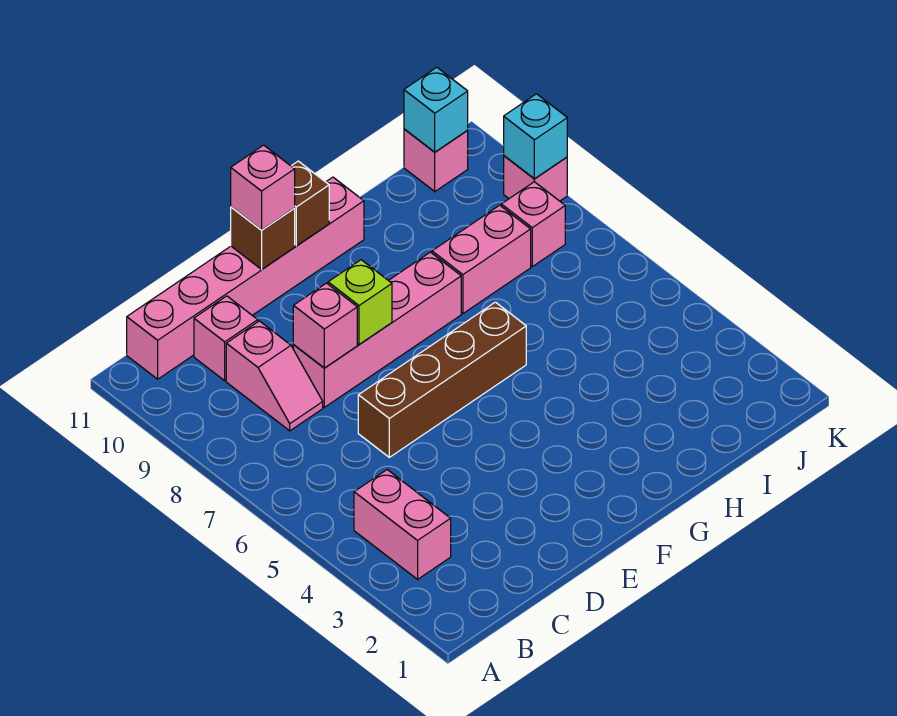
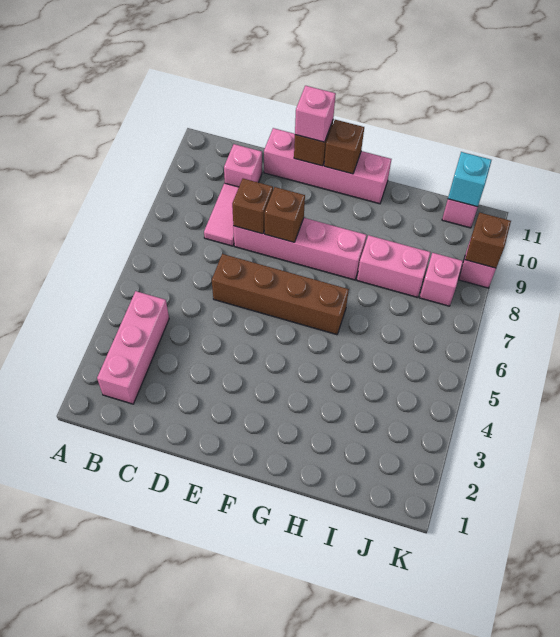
pink 1x2 brick [354,470,451,579] -> pink 1x3 brick [97,291,169,404]
pink 1x6 brick [127,177,364,379] -> pink 1x4 brick [264,128,391,204]
pink 1x2 slope [226,321,323,431] -> pink 1x2 tile [204,183,239,246]
pink 1x1 brick [293,283,357,368] -> brown 1x1 brick [232,179,273,234]
lime 1x1 brick [328,260,392,345] -> brown 1x1 brick [265,187,305,242]
cyan 1x1 brick [504,94,567,179] -> brown 1x1 brick [465,213,511,268]

